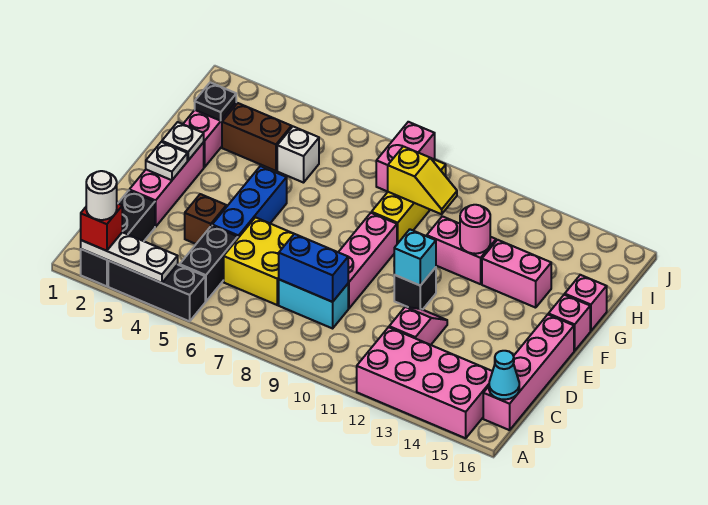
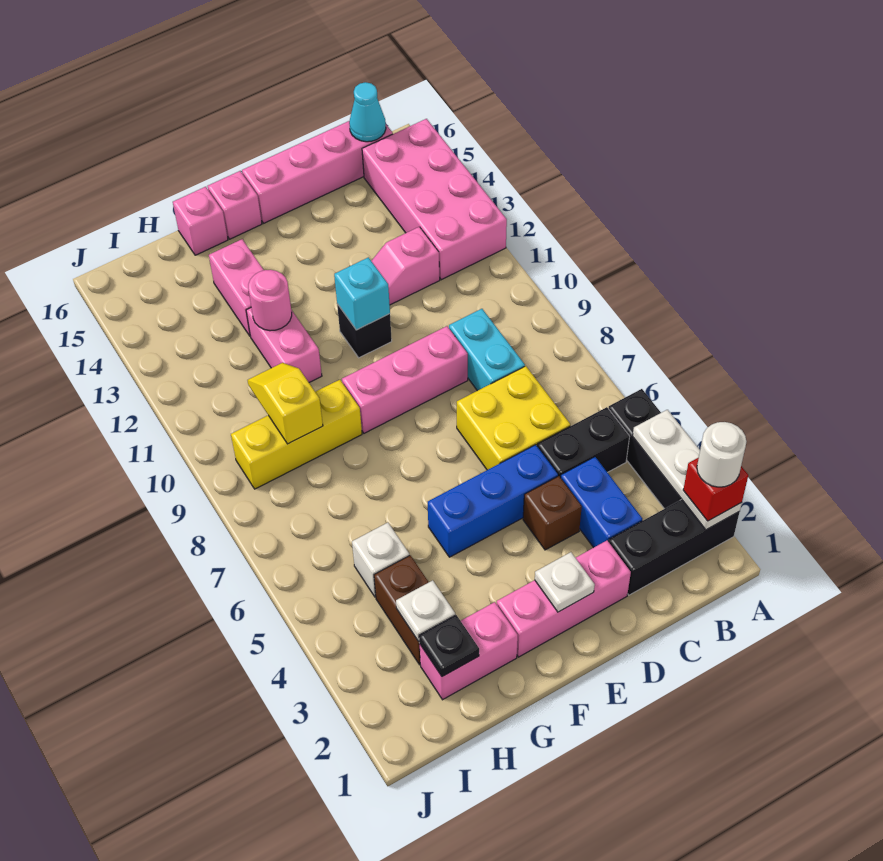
blue 1x2 brick [279,234,348,302] -> blue 1x2 brick moved to [561,457,642,548]
white 1x1 plate [162,122,204,160] -> white 1x1 plate moved to [396,580,455,641]
pink 1x2 brick [376,122,435,191] -> none

